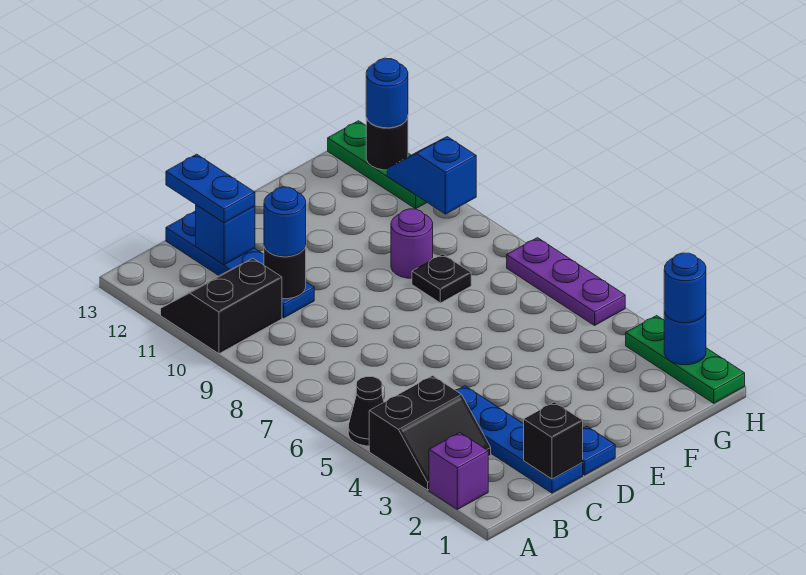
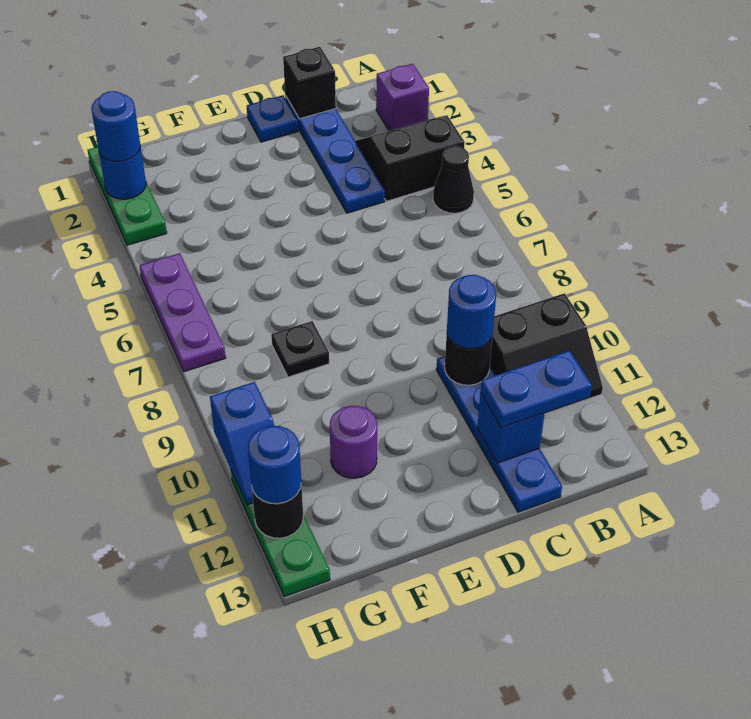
blue 1x2 plate [166,154,255,223] -> blue 1x2 plate turned to [481,351,592,427]
purple 1x1 round brick [391,209,433,278] -> purple 1x1 round brick moved to [330,406,377,478]

